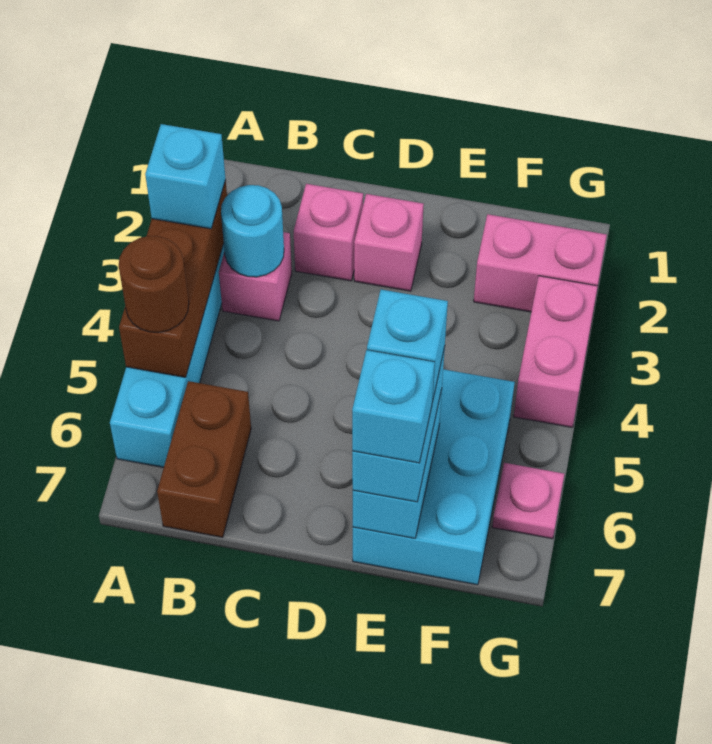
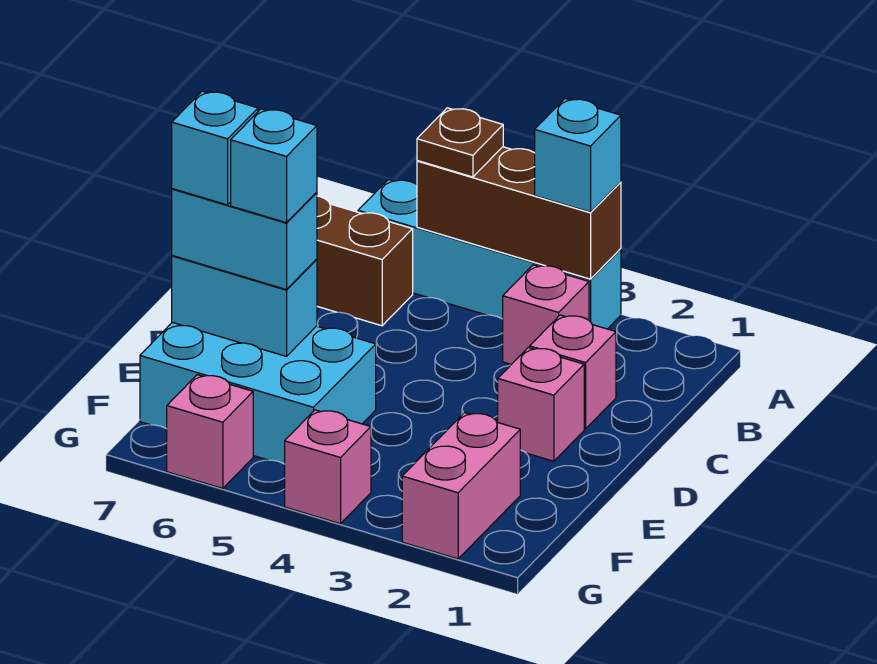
brown 1x1 round brick [119,236,189,332] -> brown 1x1 plate [417,108,503,177]
cyan 1x1 round brick [221,185,284,277] -> none
pink 1x2 brick [514,276,598,427] -> pink 1x1 brick [285,410,371,524]
pink 1x1 plate [492,463,564,539] -> pink 1x1 brick [167,375,253,488]

